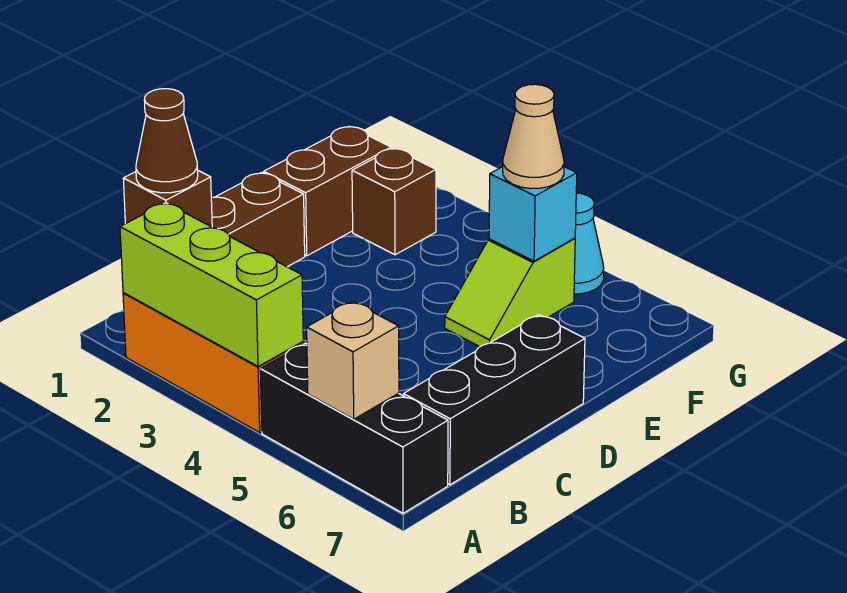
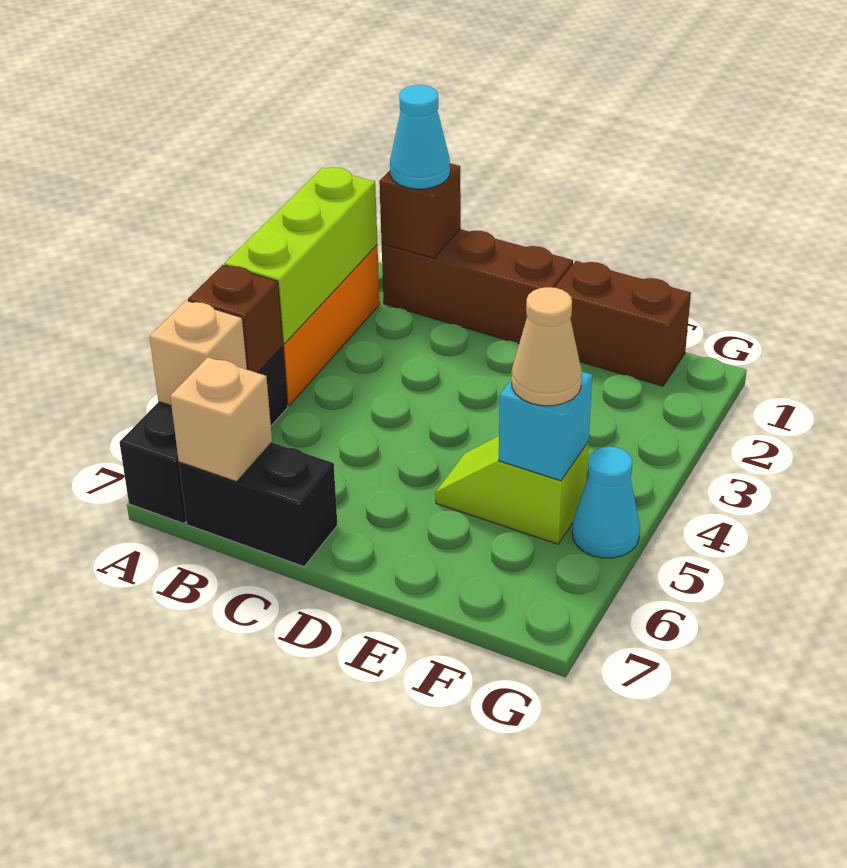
brown 1x1 cone [136,89,198,193] -> cyan 1x1 cone [390,85,450,189]
black 1x3 brick [404,315,585,485] -> black 1x2 brick [179,442,337,567]
none -> tan 1x1 brick [170,357,272,482]
brown 1x1 brick [352,148,436,255] -> brown 1x1 brick moved to [188,265,283,373]

